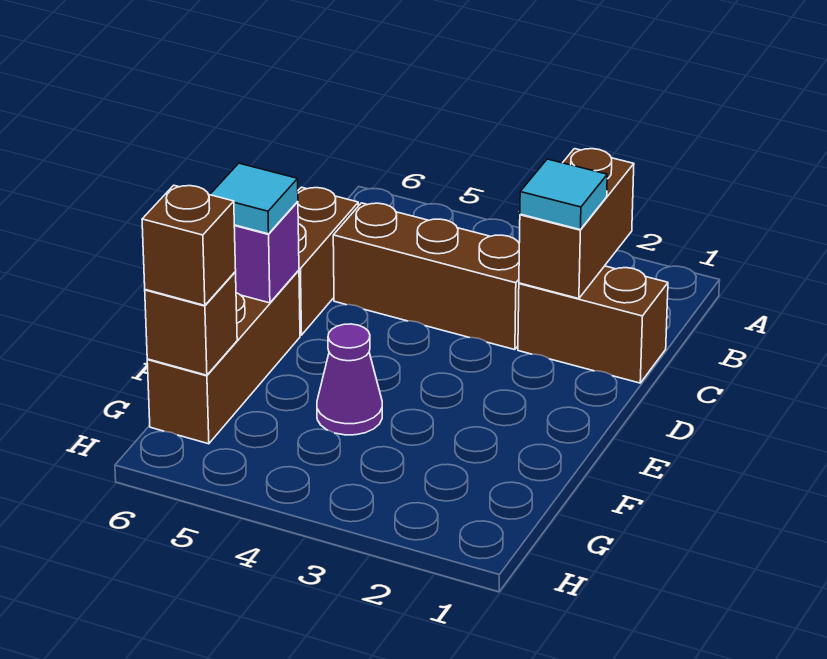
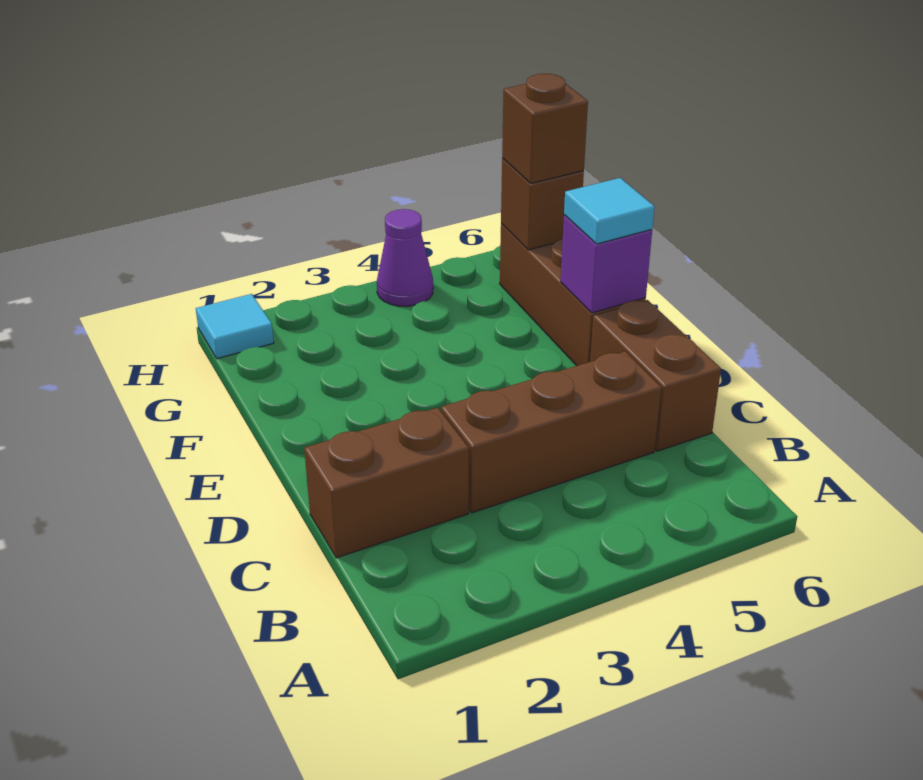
brown 1x2 brick [519,149,634,299] -> none
cyan 1x1 tile [520,159,607,229] -> cyan 1x1 tile moved to [196,294,274,359]
purple 1x1 cone [317,324,382,435] -> purple 1x1 cone moved to [377,209,433,306]

